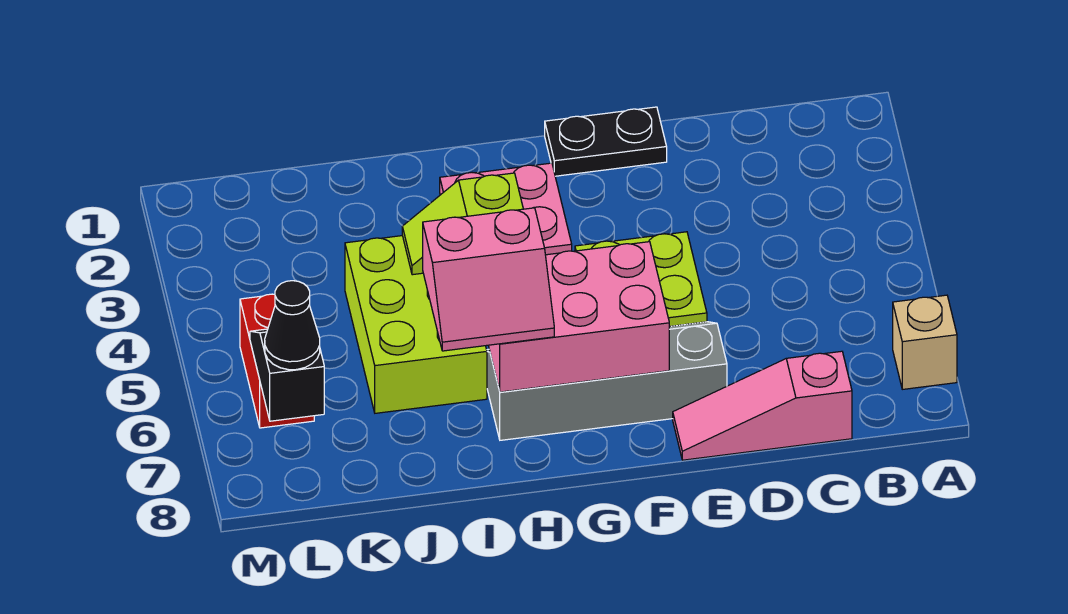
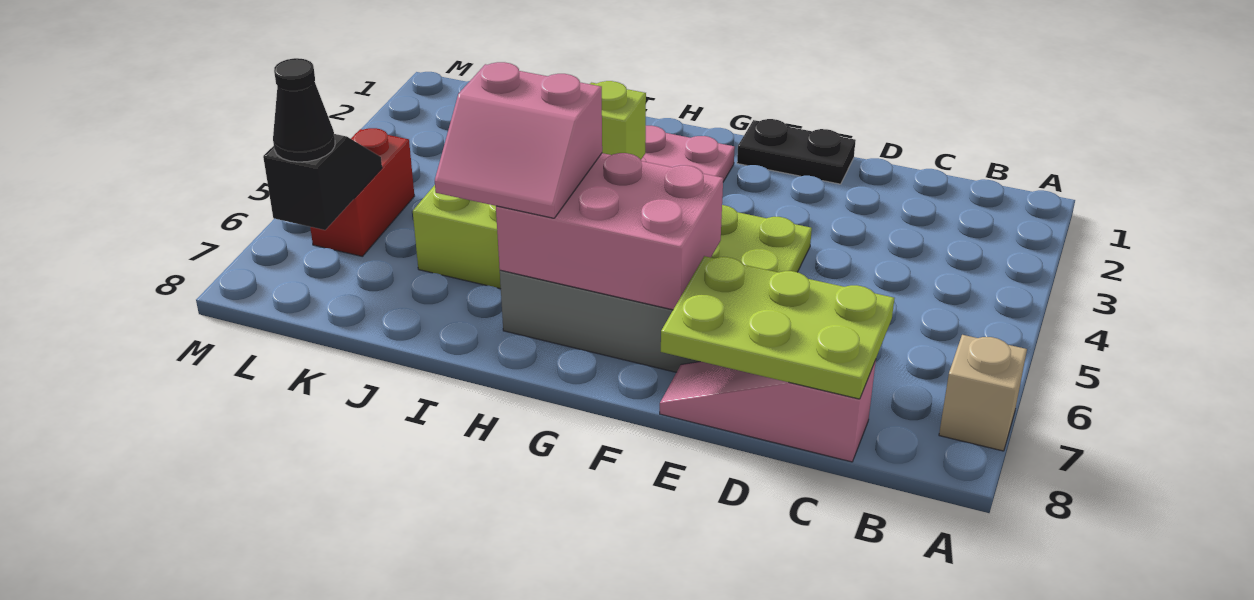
none -> lime 2x3 plate [661,256,894,399]

